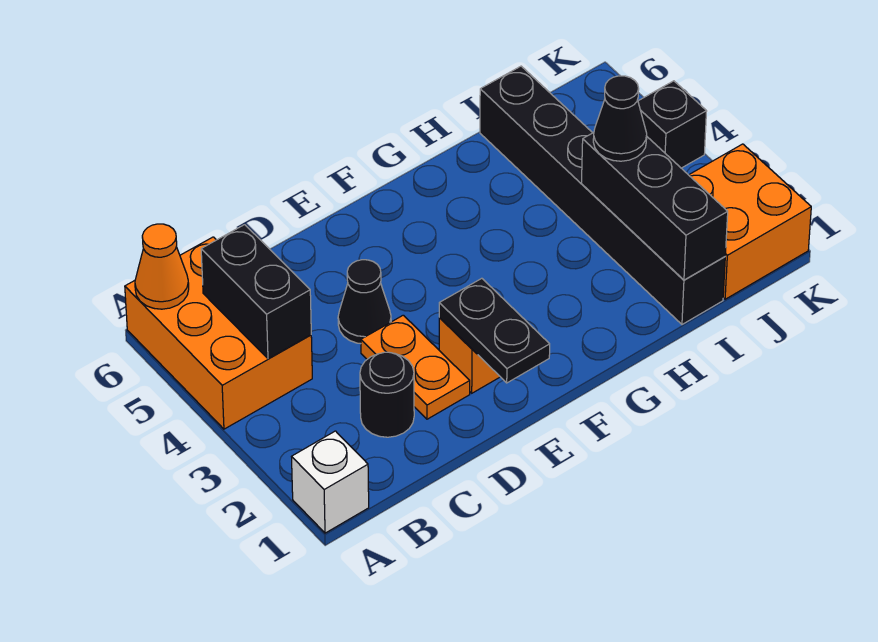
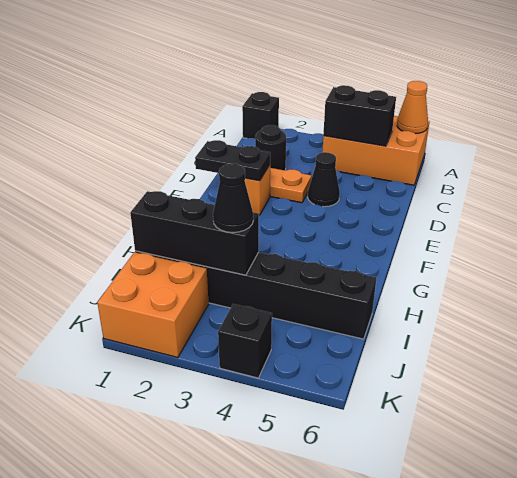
white 1x1 brick [292,431,369,533] -> black 1x1 brick [242,92,279,138]

